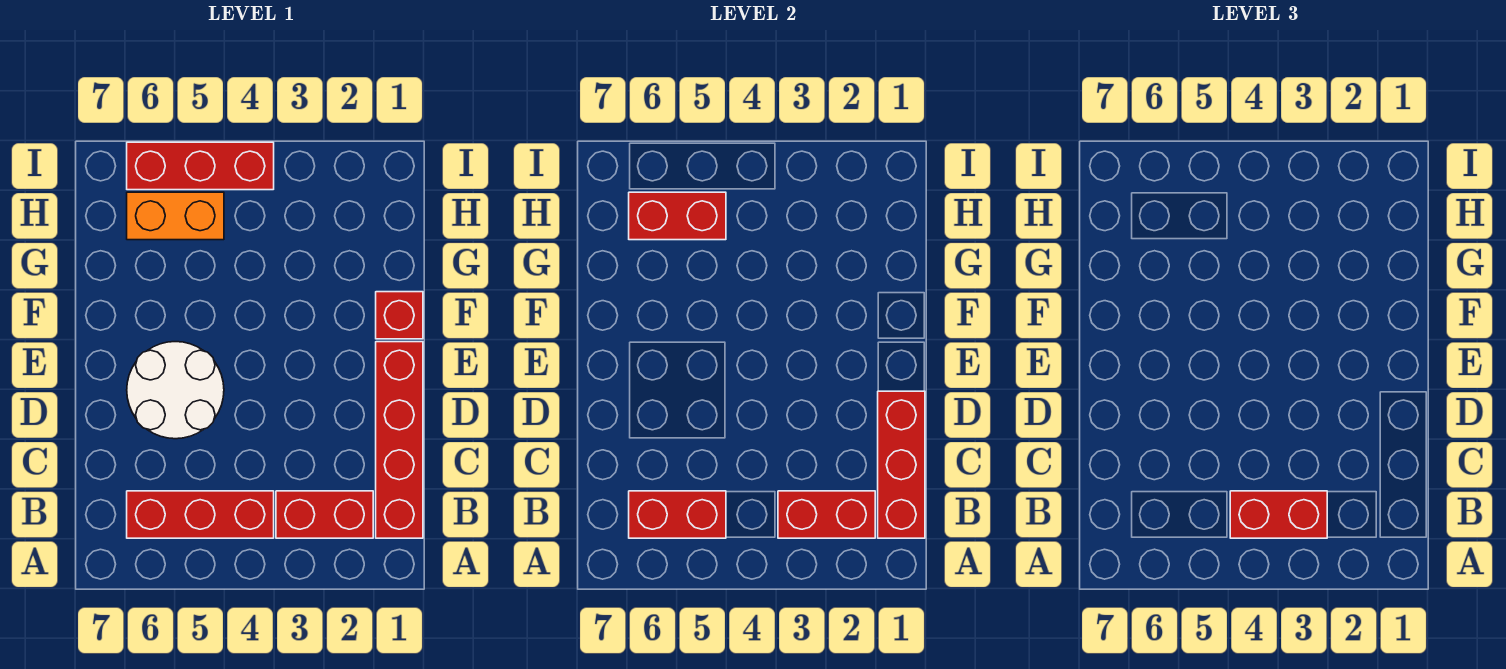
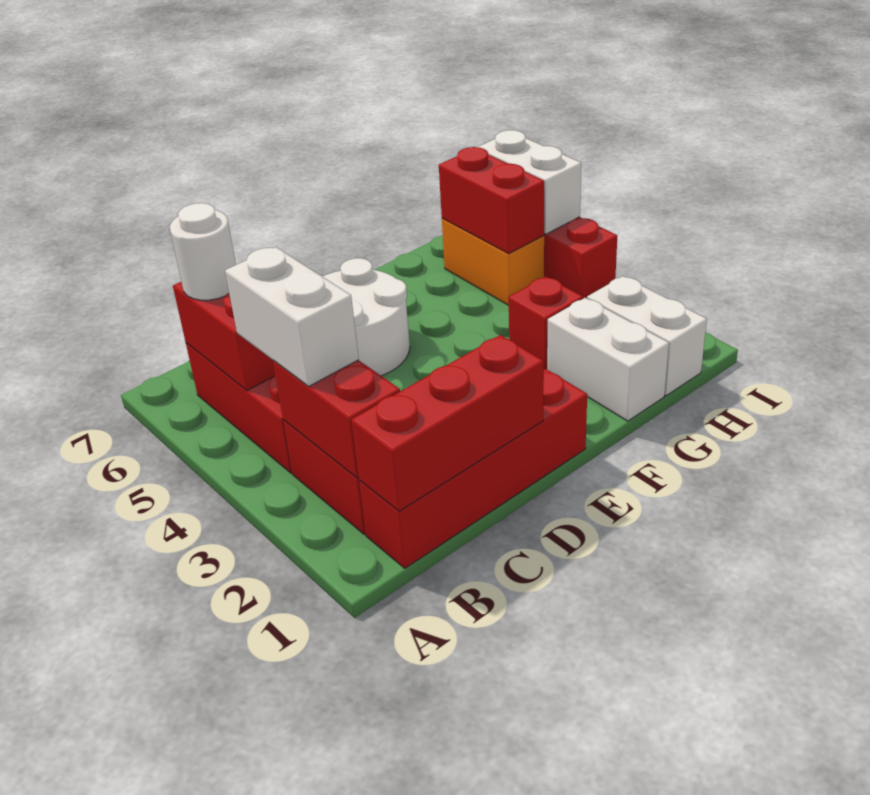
red 1x2 brick [1230,491,1327,538] -> white 1x2 brick [225,247,359,386]
none -> white 1x1 round brick [170,203,236,300]
red 1x1 brick [376,292,423,339] -> red 1x1 brick moved to [509,277,583,369]
none -> white 1x2 brick [547,298,669,421]
none -> white 1x2 brick [587,276,707,396]
none -> white 1x2 brick [478,130,581,234]

